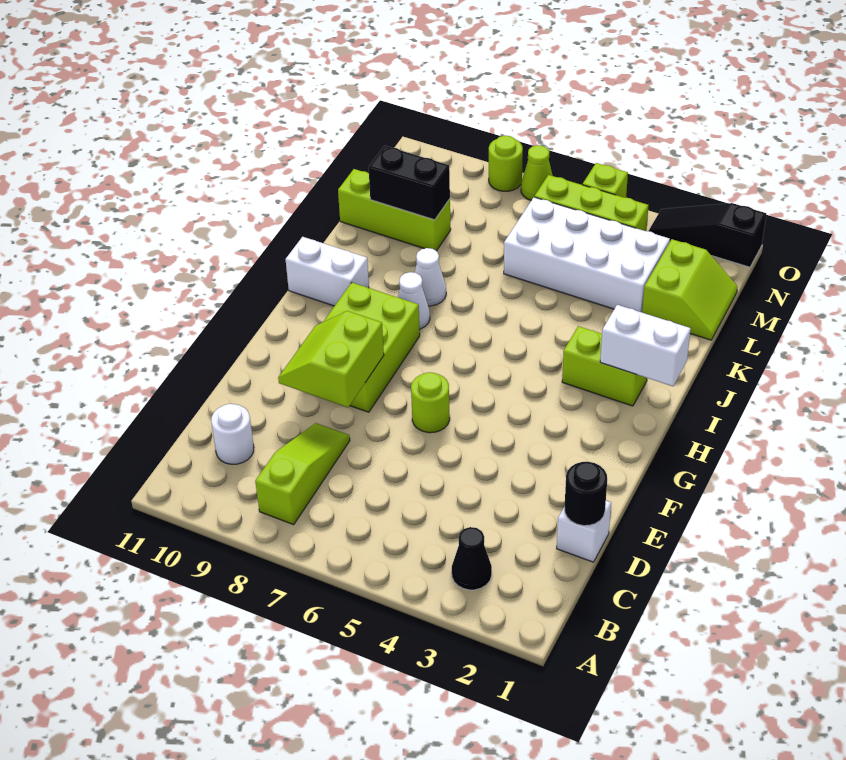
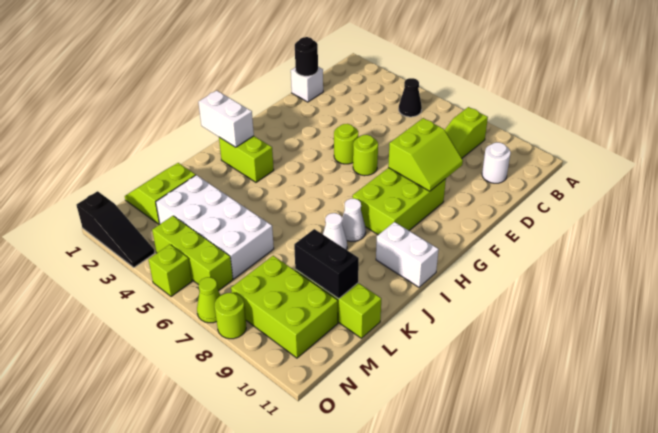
black 1x1 cone [452,527,492,590] -> black 1x1 cone moved to [399,78,422,117]
none -> lime 1x1 round brick [334,124,358,164]
none -> lime 2x3 brick [231,256,338,358]

